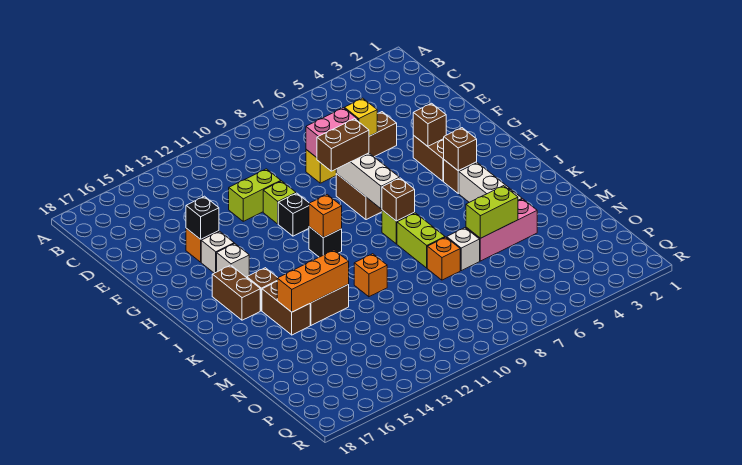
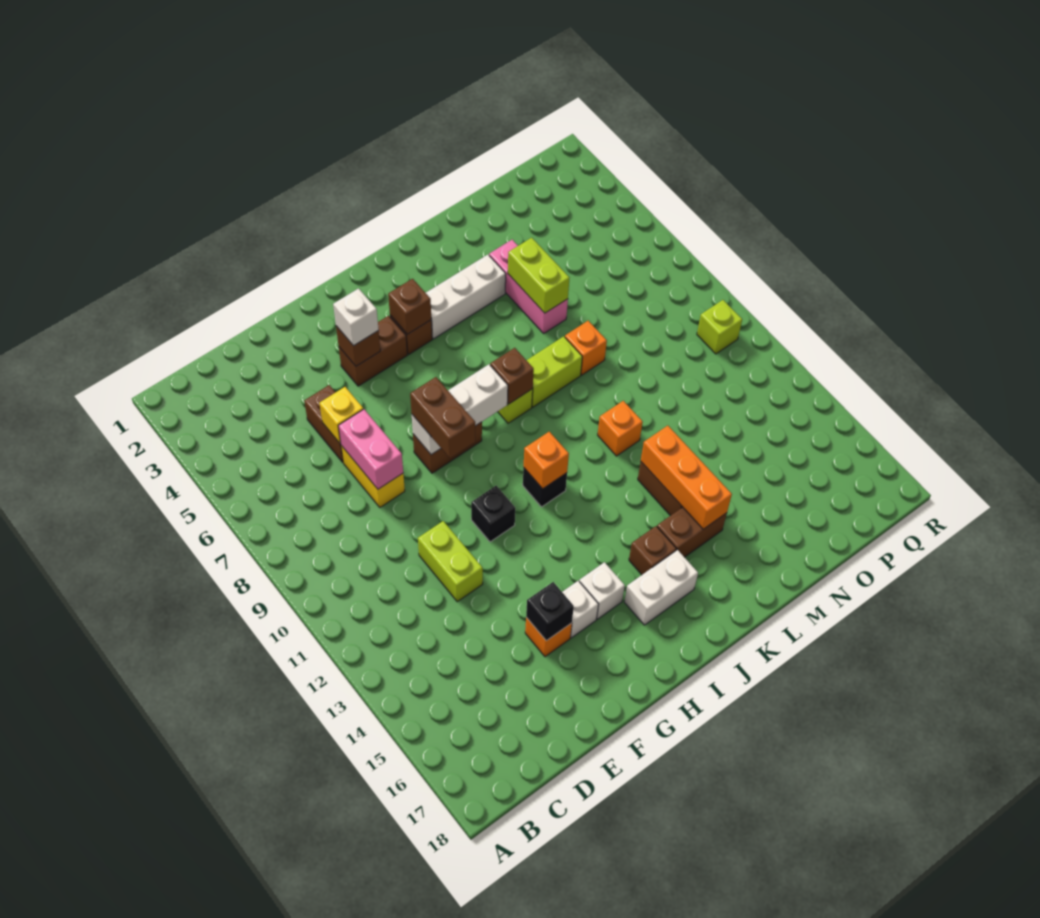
lime 1x1 brick [263,181,296,224] -> lime 1x1 brick moved to [697,300,742,354]
brown 1x2 brick [212,265,260,320] -> white 1x2 brick [624,550,698,625]
white 1x1 brick [447,228,480,271] -> white 1x1 brick moved to [333,288,379,346]

